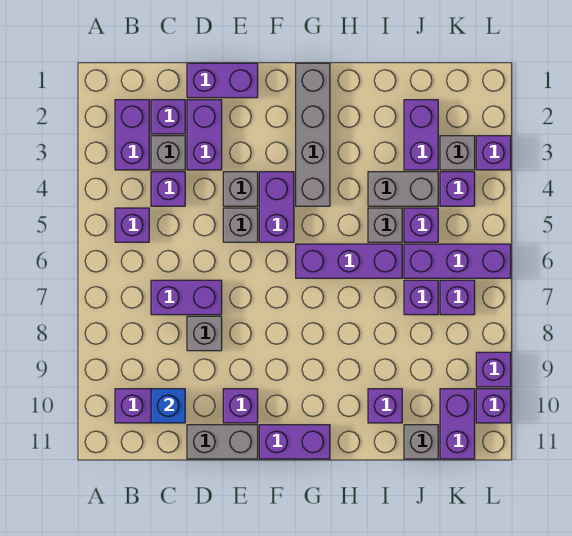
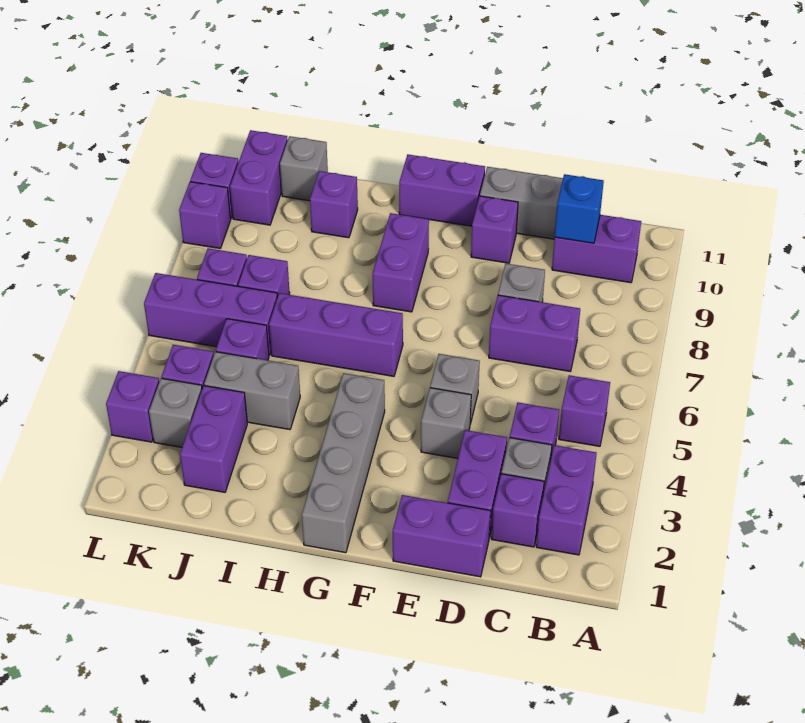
purple 1x2 brick [259,172,294,242] -> purple 1x2 brick moved to [373,213,429,312]
grey 1x1 brick [368,208,402,242] -> none

